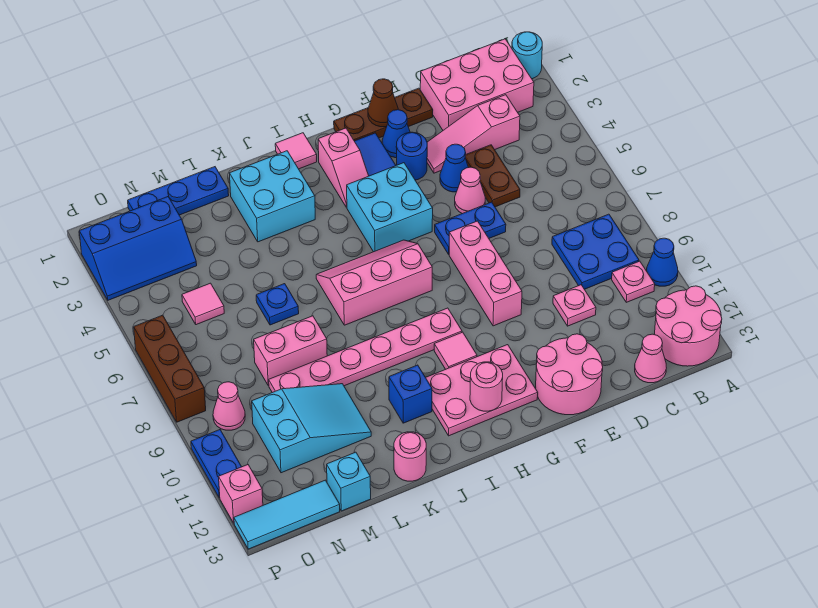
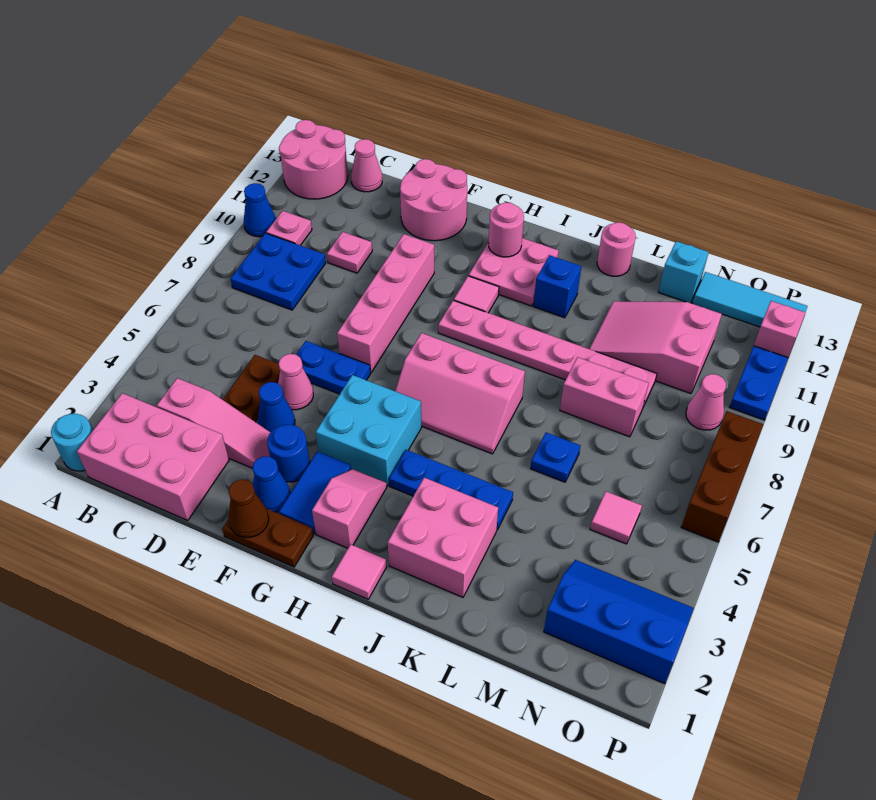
brown 1x3 plate [334,88,433,141] -> brown 1x2 plate [222,508,313,567]
pink 1x3 brick [449,221,522,326] -> pink 1x4 brick [337,234,434,372]
pink 2x3 plate [426,345,538,436] -> pink 2x2 plate [469,238,559,306]
cyan 2x2 brick [229,151,315,242] -> pink 2x2 brick [388,478,498,597]
blue 1x3 plate [128,167,229,215] -> blue 1x3 plate moved to [389,450,513,530]
cyan 2x3 slope [252,384,371,473] -> pink 2x3 slope [589,301,722,394]

